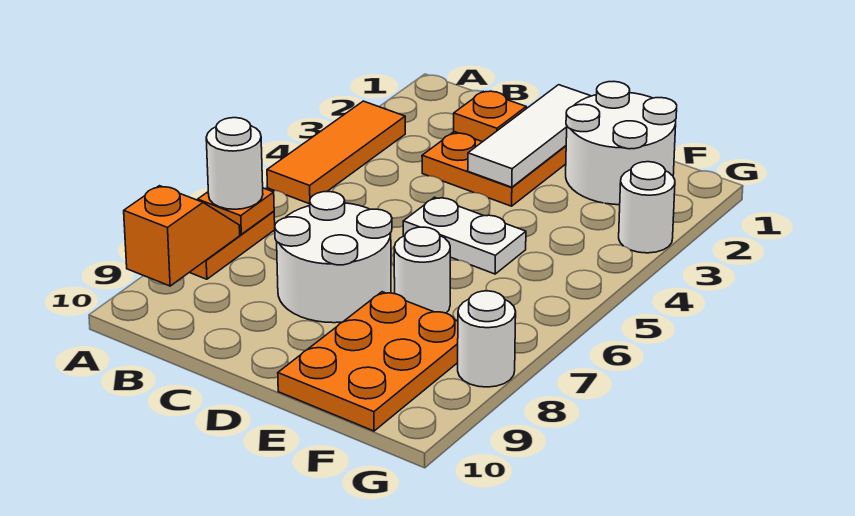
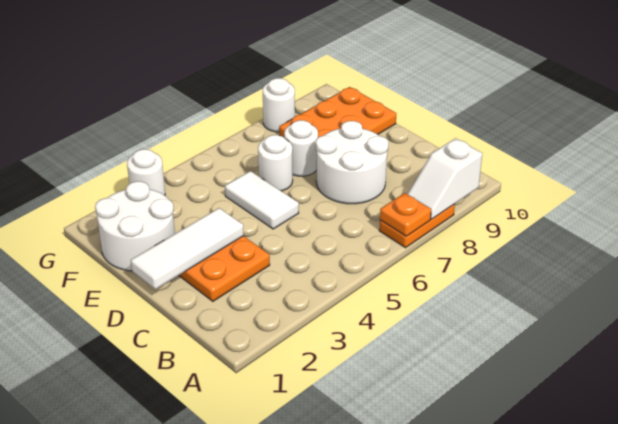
orange 1x3 tile [267,101,405,204] -> none
white 1x1 round brick [206,118,263,209] -> white 1x1 round brick moved to [258,135,293,191]
orange 1x2 slope [124,186,240,286] -> white 1x2 slope [407,138,482,219]
orange 1x1 plate [454,91,526,142] -> none
white 1x2 plate [403,197,526,274] -> white 1x2 tile [225,171,299,229]

